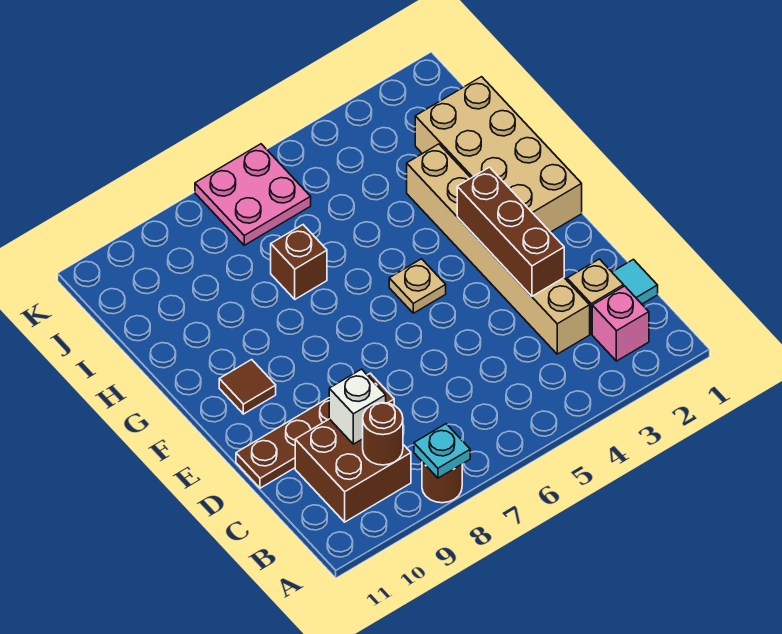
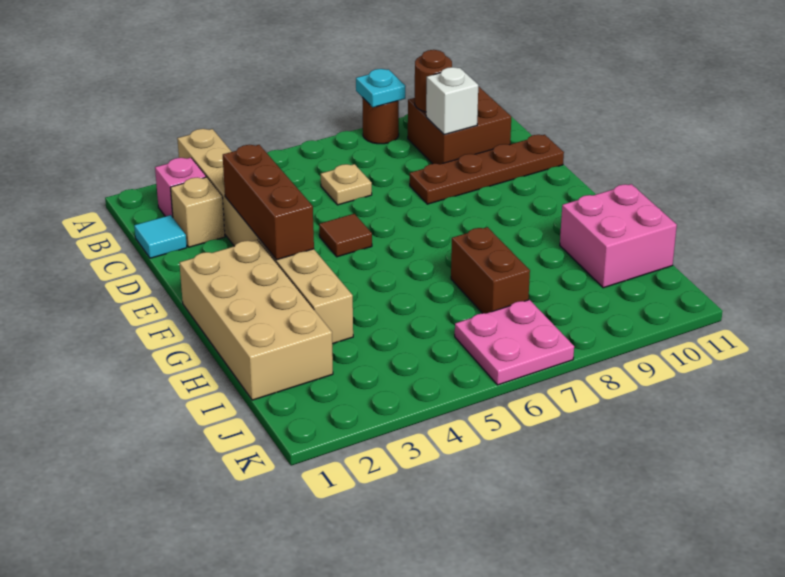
tan 1x6 brick [407,144,590,354] -> tan 1x8 brick [177,129,353,344]
tan 1x1 plate [389,259,446,313] -> tan 1x1 plate moved to [321,164,372,205]
brown 1x1 tile [219,360,276,414] -> brown 1x1 tile moved to [319,214,372,257]
brown 1x1 brick [271,225,327,299] -> brown 1x2 brick [451,227,530,314]
none -> pink 2x2 brick [560,184,677,288]

